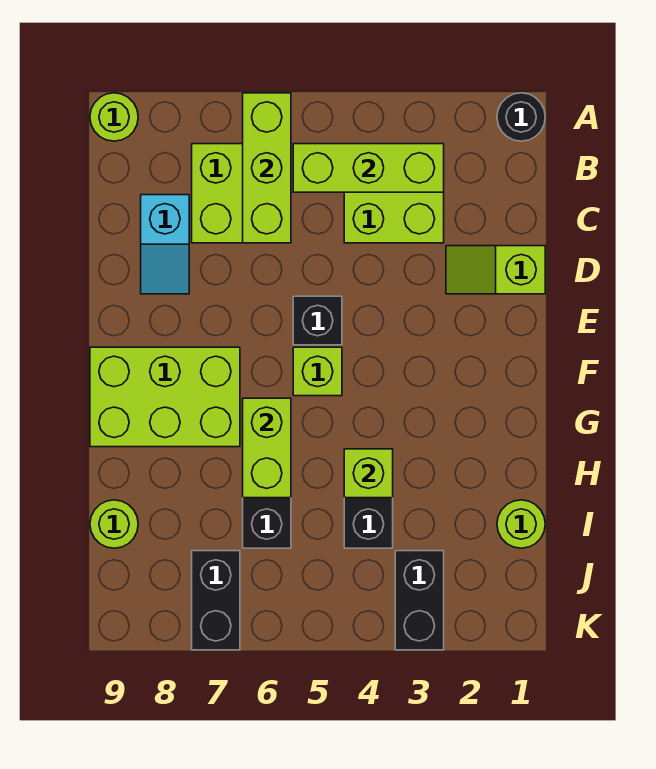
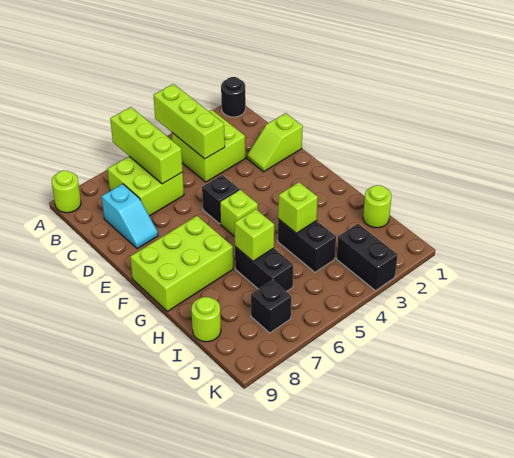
lime 1x3 brick [293,144,444,192] -> lime 1x3 brick turned to [153,84,225,159]
lime 1x2 brick [243,398,291,498] -> lime 1x1 brick [235,209,274,261]
black 1x2 brick [192,551,240,650] -> black 1x1 brick [251,280,291,333]

